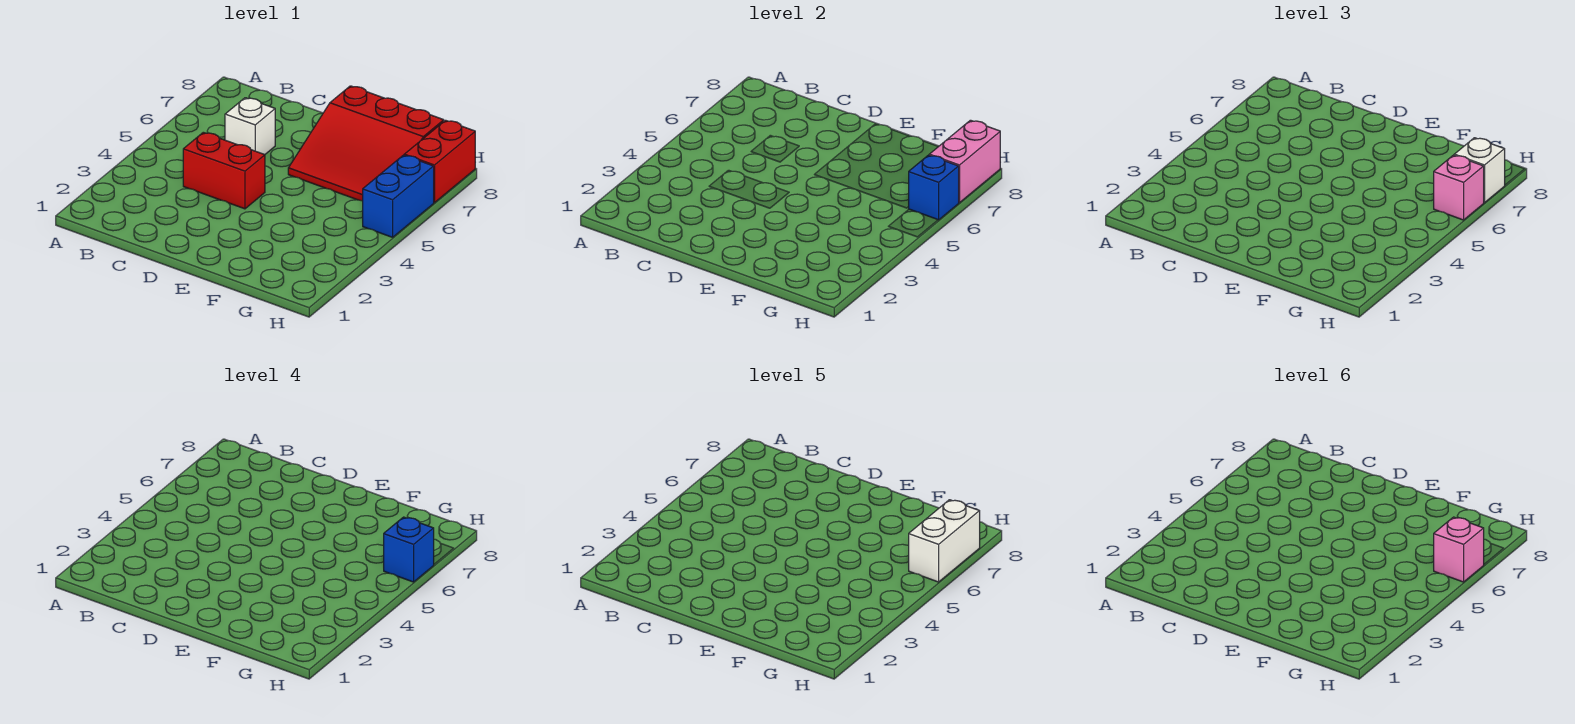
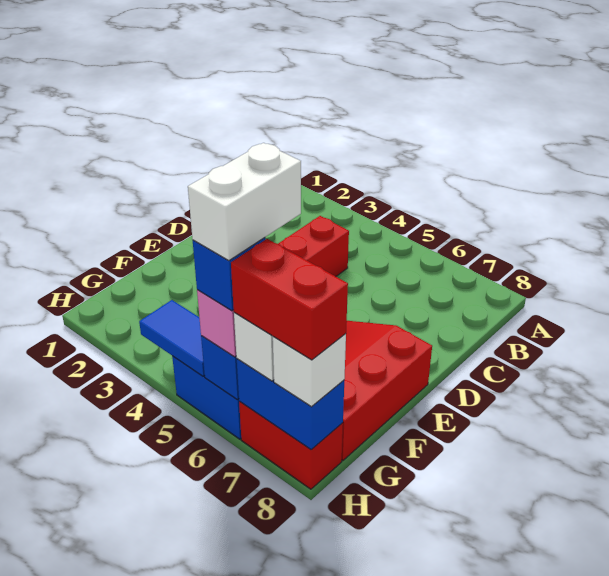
white 1x1 brick [225,98,275,155] -> white 1x1 brick moved to [273,334,346,407]
none -> blue 1x2 tile [139,300,205,376]
white 1x2 brick [909,500,980,582] -> white 1x2 brick turned to [188,143,301,261]
pink 1x1 brick [1434,517,1484,582] -> none
pink 1x2 brick [929,120,1000,203] -> blue 1x2 brick [237,359,344,450]
none -> red 1x2 brick [231,239,348,360]

